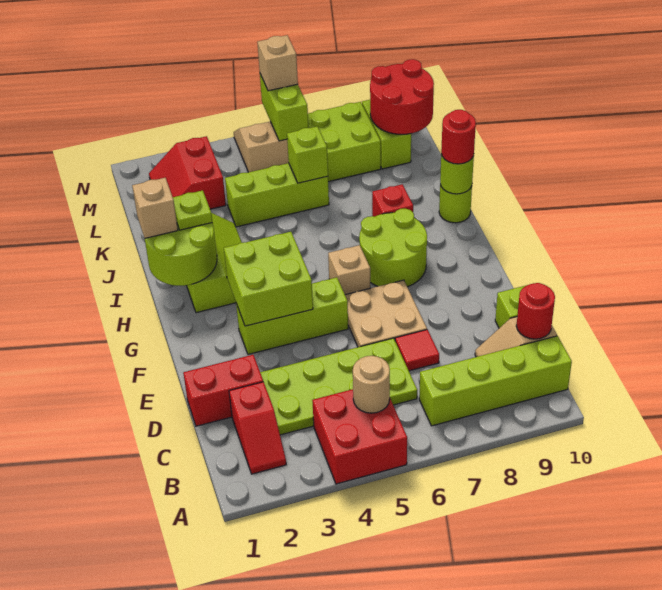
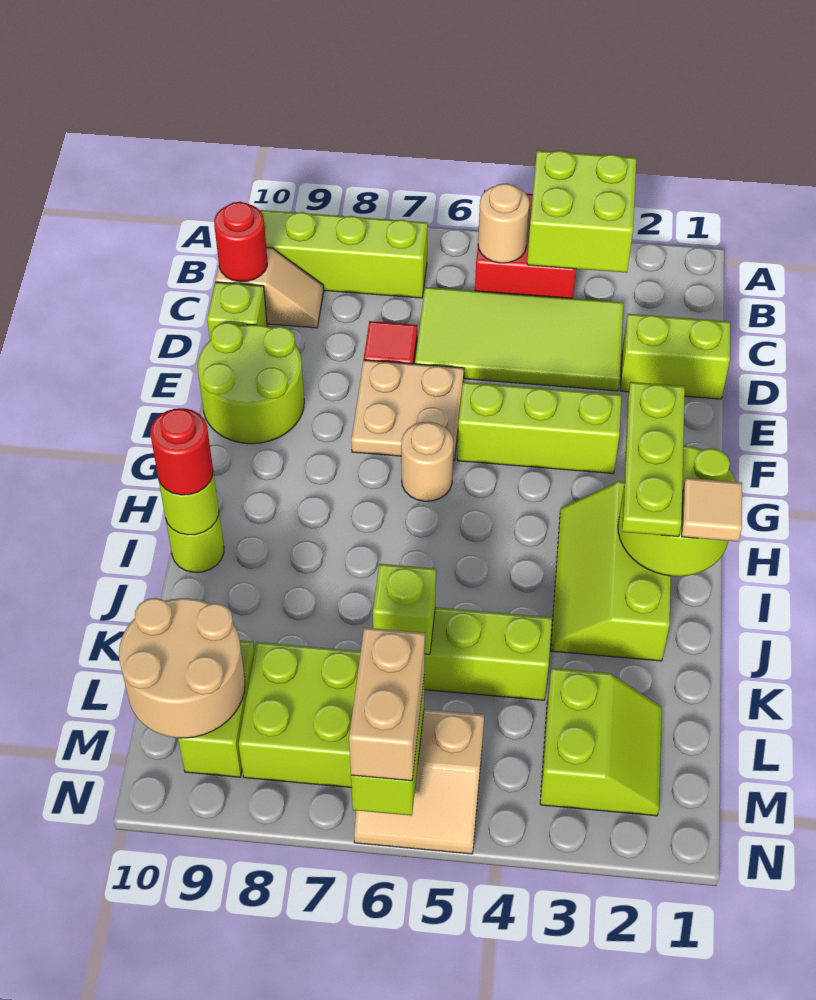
red 1x2 slope [229,382,286,474] -> none
lime 2x4 plate [260,338,417,435] -> lime 2x4 tile [415,287,623,391]
red 1x2 brick [183,355,263,426] -> lime 1x2 brick [620,314,730,399]
lime 2x2 brick [224,232,313,326] -> lime 2x2 brick moved to [527,150,636,273]
tan 1x1 brick [328,245,370,295] -> tan 1x1 round brick [401,422,453,501]
lime 2x2 round brick [359,209,427,287] -> lime 2x2 round brick moved to [198,322,304,444]
tan 1x1 brick [132,178,178,238] -> tan 1x1 tile [682,478,742,542]
lime 1x1 plate [173,190,212,230] -> lime 1x3 plate [622,382,685,537]
red 1x1 brick [372,184,413,217] -> none
red 2x2 slope [149,136,226,209] -> lime 2x2 slope [540,668,662,816]
red 2x2 round brick [370,59,434,134] -> tan 2x2 round brick [119,598,245,738]
tan 1x1 brick [257,35,298,91] -> tan 1x2 brick [349,628,425,781]

